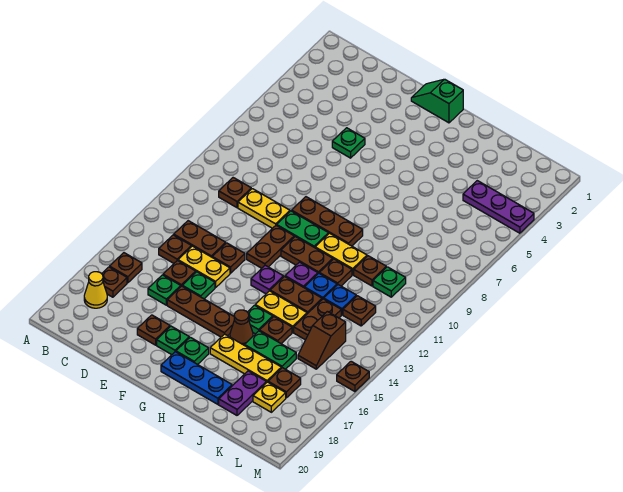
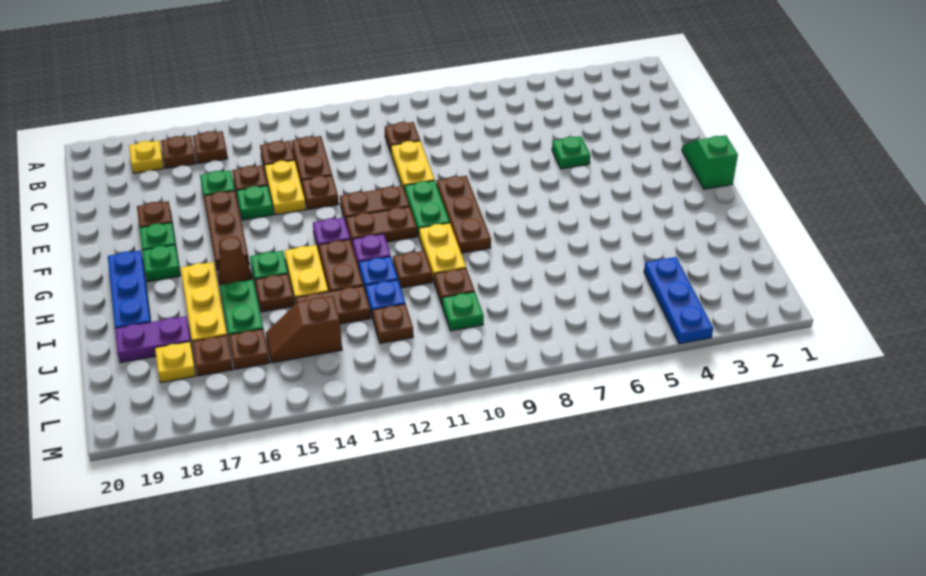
yellow 1x1 cone [84,272,107,308] -> yellow 1x1 plate [129,141,164,173]
brown 1x2 plate [281,237,333,273] -> brown 1x2 plate turned to [346,207,417,246]
purple 1x3 plate [463,181,534,233] -> blue 1x3 plate [644,257,713,344]
brown 1x1 plate [337,361,369,392] -> brown 1x1 plate moved to [229,329,270,369]

